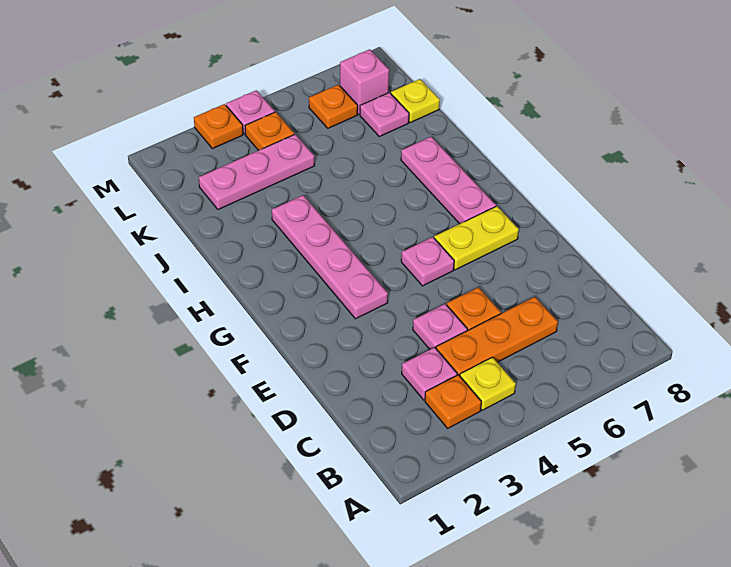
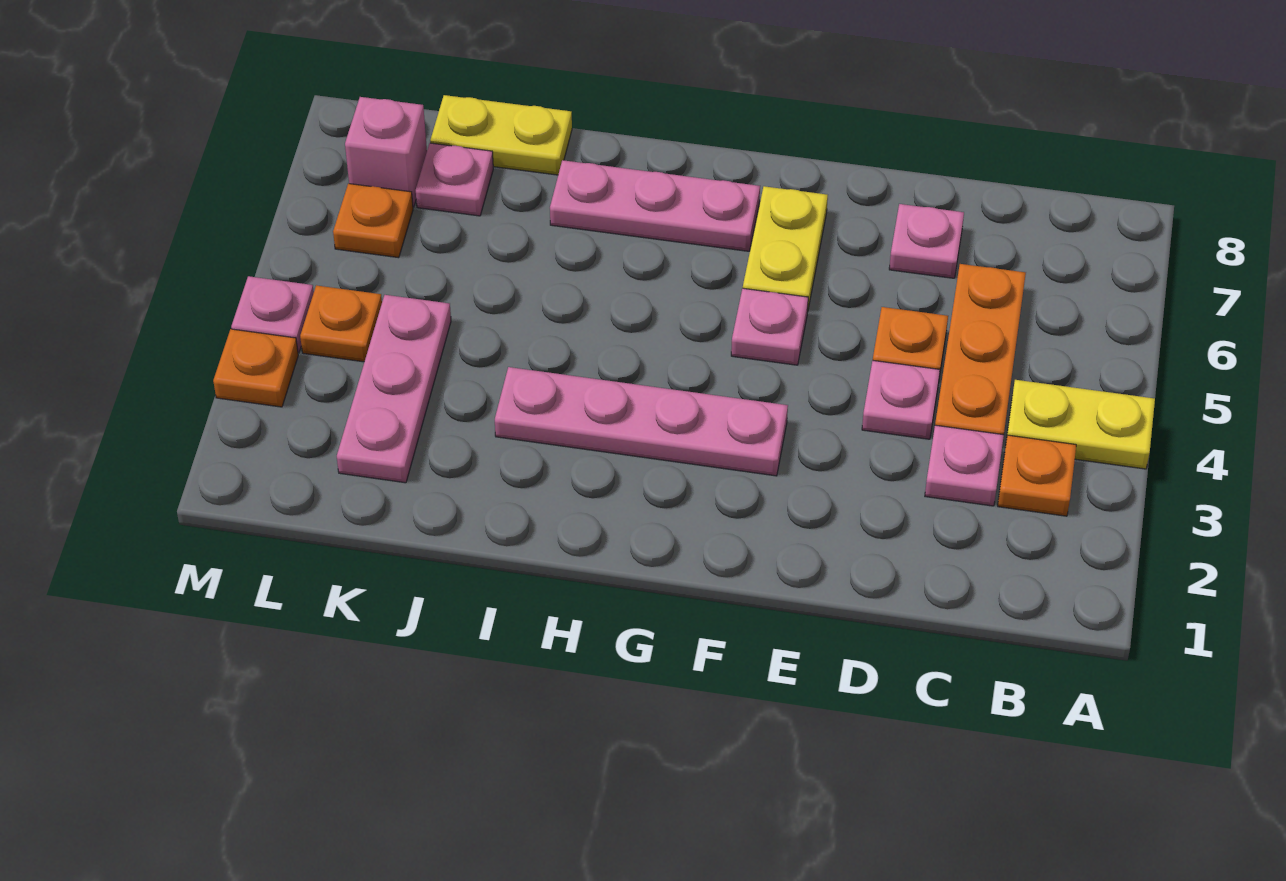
yellow 1x1 plate [460,357,516,410] -> yellow 1x2 plate [1007,380,1155,469]
none -> pink 1x1 plate [889,204,964,278]
yellow 1x1 plate [391,79,440,123] -> yellow 1x2 plate [430,95,572,175]

